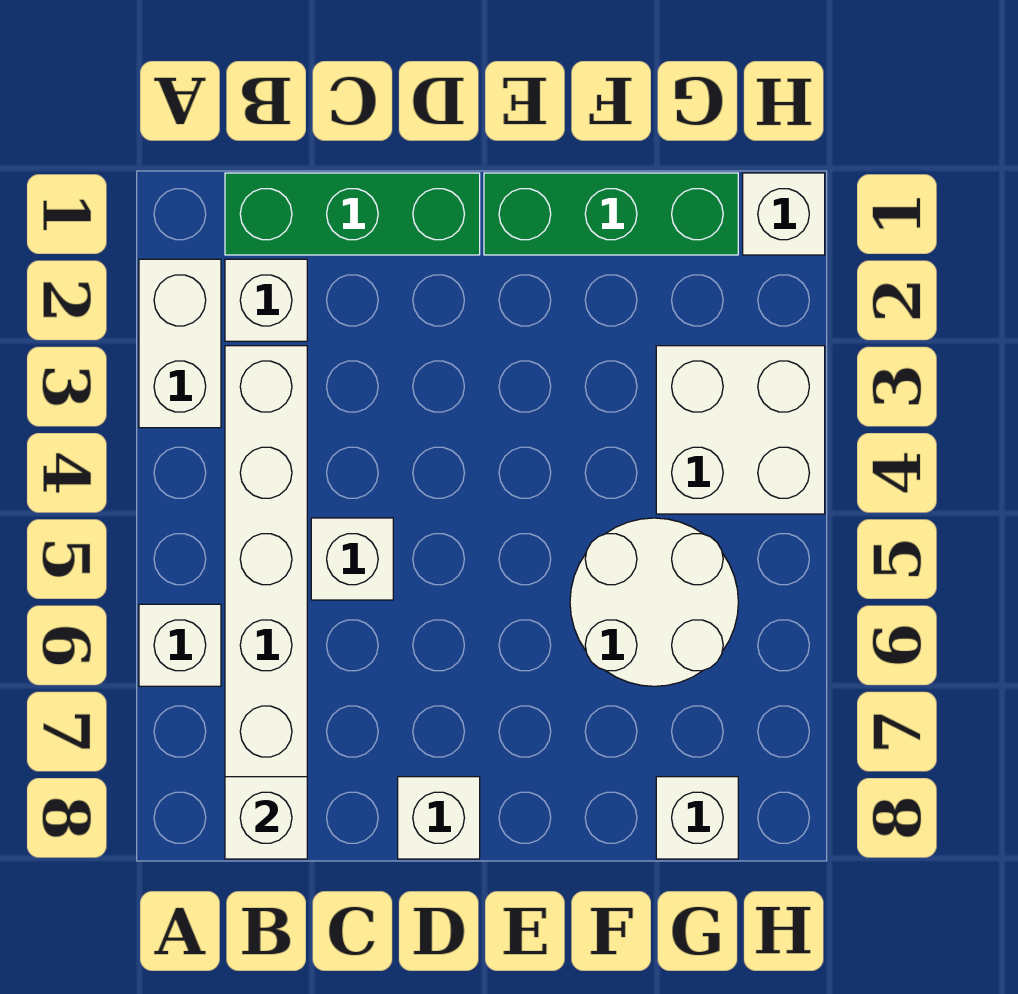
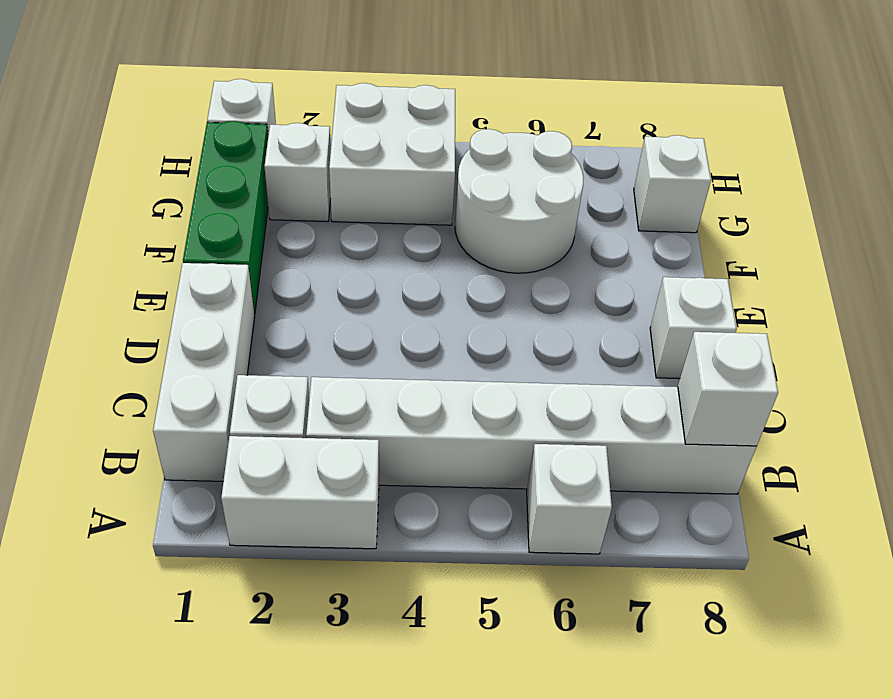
green 1x3 brick [225,173,480,255] -> white 1x3 brick [153,263,255,481]
white 1x1 brick [311,518,393,600] -> white 1x1 brick moved to [265,123,331,222]

